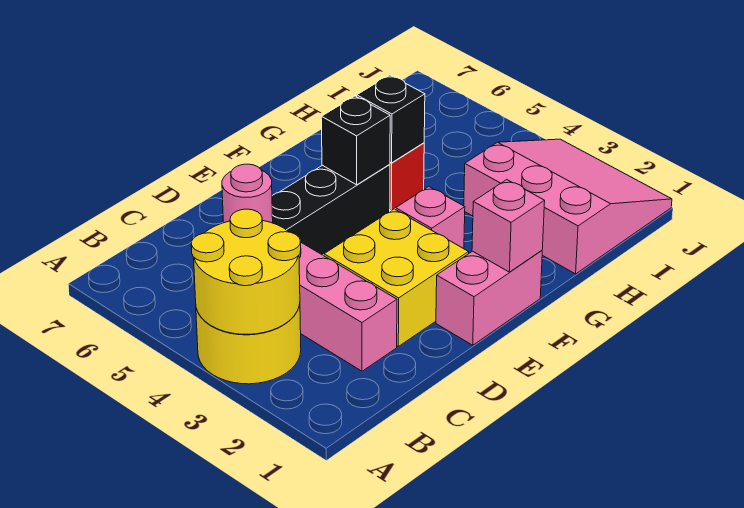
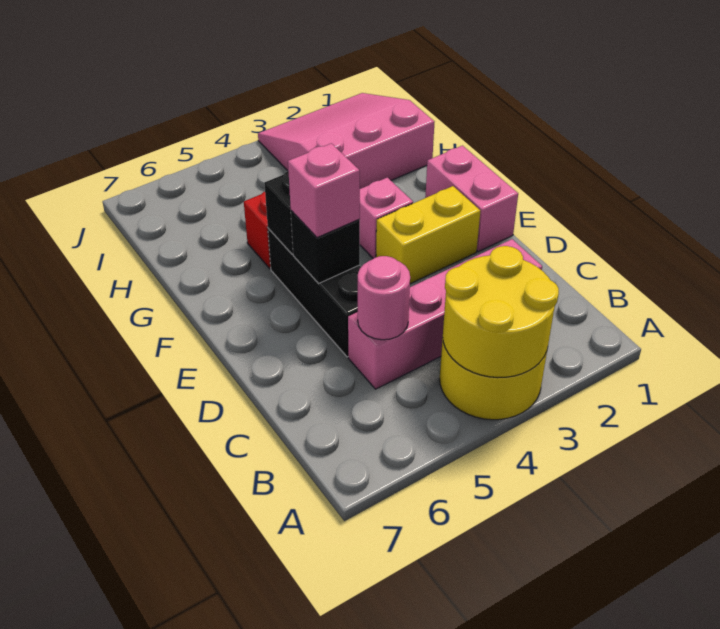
yellow 2x2 brick [324,209,469,346] -> yellow 1x2 brick [376,186,480,284]
pink 1x1 brick [472,180,545,272] -> pink 1x1 brick moved to [288,143,360,238]
black 1x1 brick [357,75,425,163] -> black 1x1 brick moved to [291,211,360,284]

